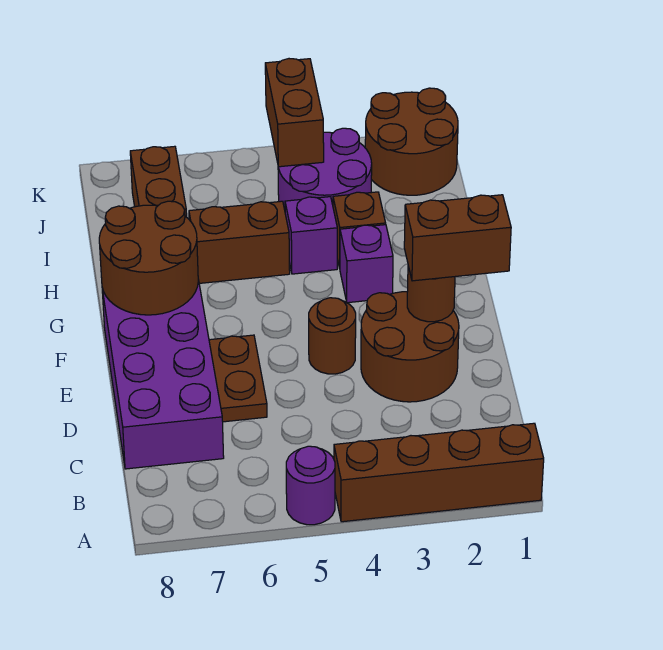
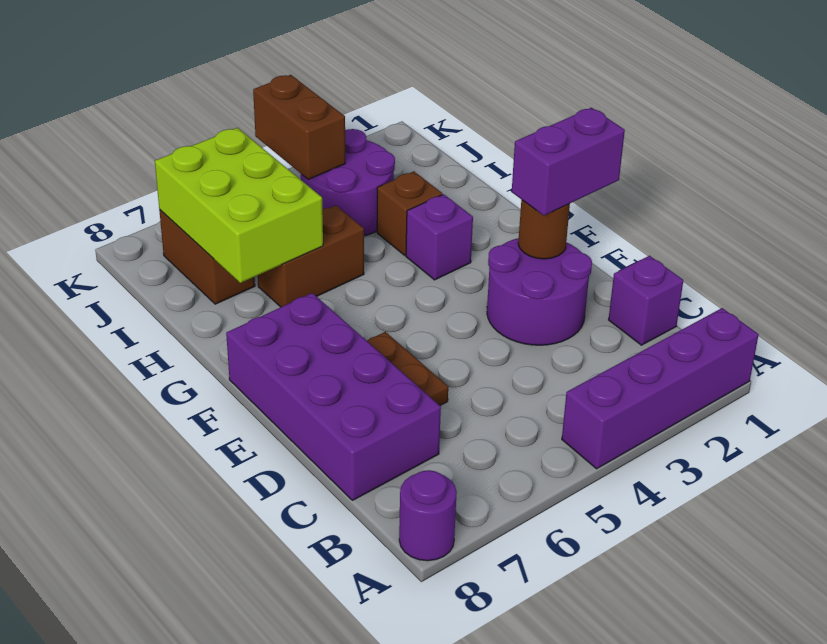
brown 1x4 brick [334,423,544,522] -> purple 1x4 brick [562,308,759,469]
purple 1x1 round brick [286,446,335,525] -> purple 1x1 round brick moved to [399,470,457,561]
brown 2x2 round brick [361,291,459,402] -> purple 2x2 round brick [487,238,592,345]
brown 1x2 brick [404,195,511,281] -> purple 1x2 brick [512,108,625,215]
brown 1x1 round brick [309,298,356,374] -> none
brown 2x2 round brick [99,201,198,315] -> none
purple 1x1 brick [285,197,337,274] -> purple 1x1 brick moved to [609,256,683,345]
none -> lime 2x3 brick [155,128,323,283]
brown 2x2 round brick [365,88,458,195] -> none

